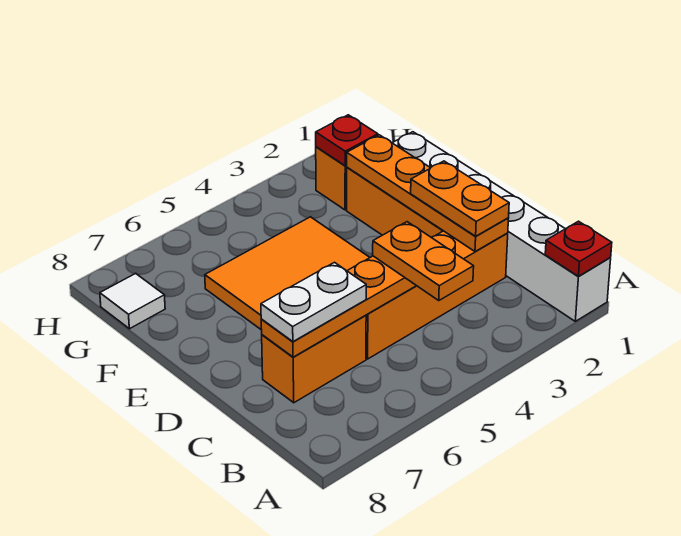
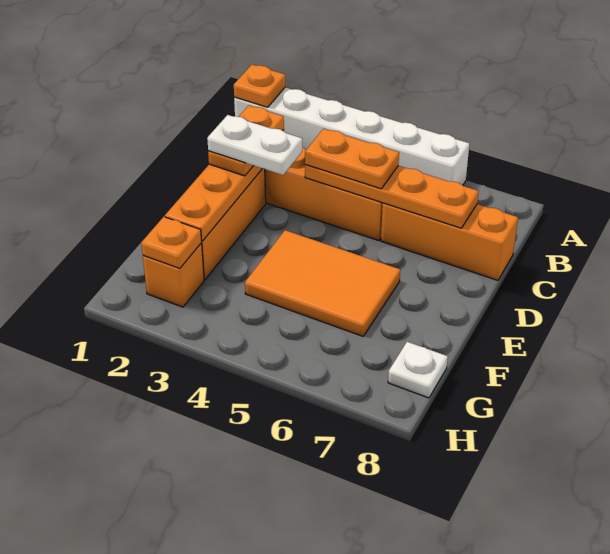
white 1x6 brick [393,132,611,321] -> white 1x6 brick turned to [234,87,469,185]
red 1x1 plate [545,221,612,277] -> orange 1x1 plate [234,65,285,107]
orange 1x2 plate [373,222,474,301] -> orange 1x2 plate turned to [305,129,399,189]
orange 1x2 brick [262,315,366,403] -> orange 1x3 brick [381,203,518,280]
white 1x2 plate [261,262,366,342] -> white 1x2 plate moved to [207,115,302,175]
red 1x1 plate [316,115,378,166] -> orange 1x1 plate [141,217,202,269]
white 1x1 tile [100,273,165,329] -> white 1x1 plate [388,342,448,398]

